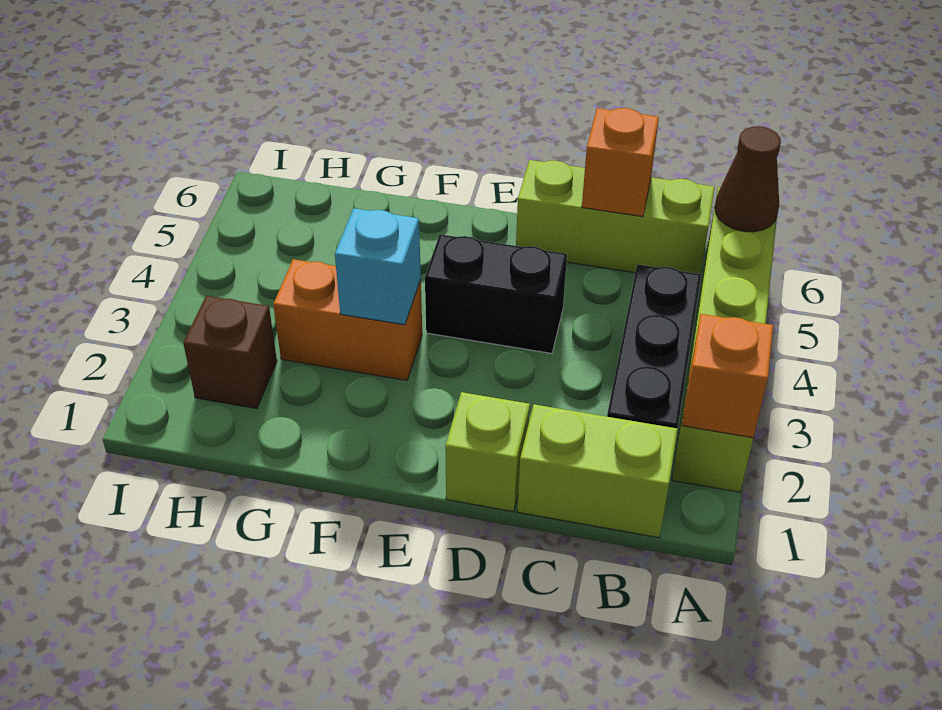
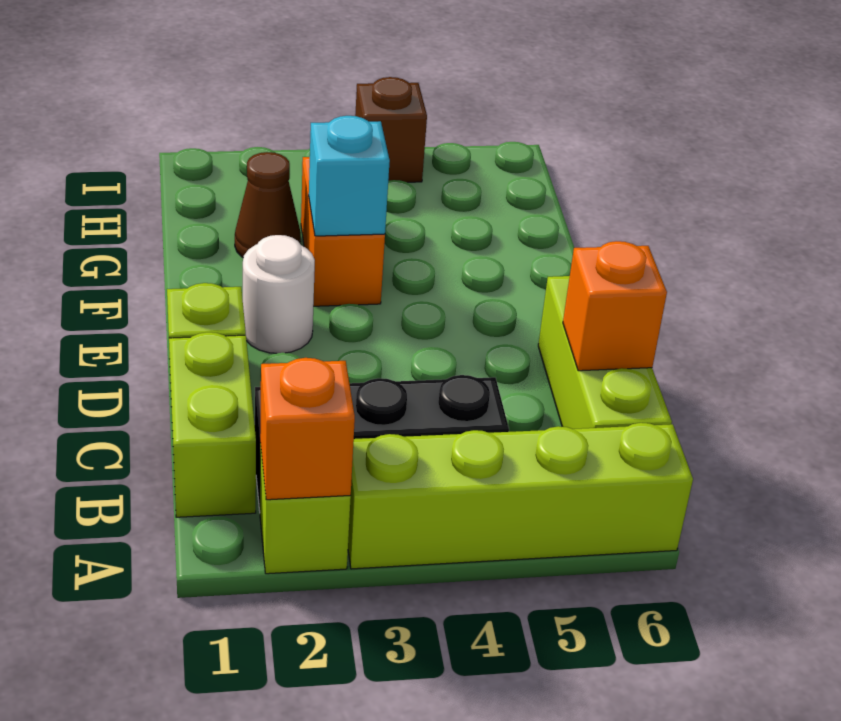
brown 1x1 cone [715,126,781,232] -> brown 1x1 cone moved to [235,152,301,257]
black 1x2 brick [425,234,567,353] -> none
none -> white 1x1 round brick [243,235,315,353]
brown 1x1 brick [183,296,277,409] -> brown 1x1 brick moved to [355,77,427,182]

